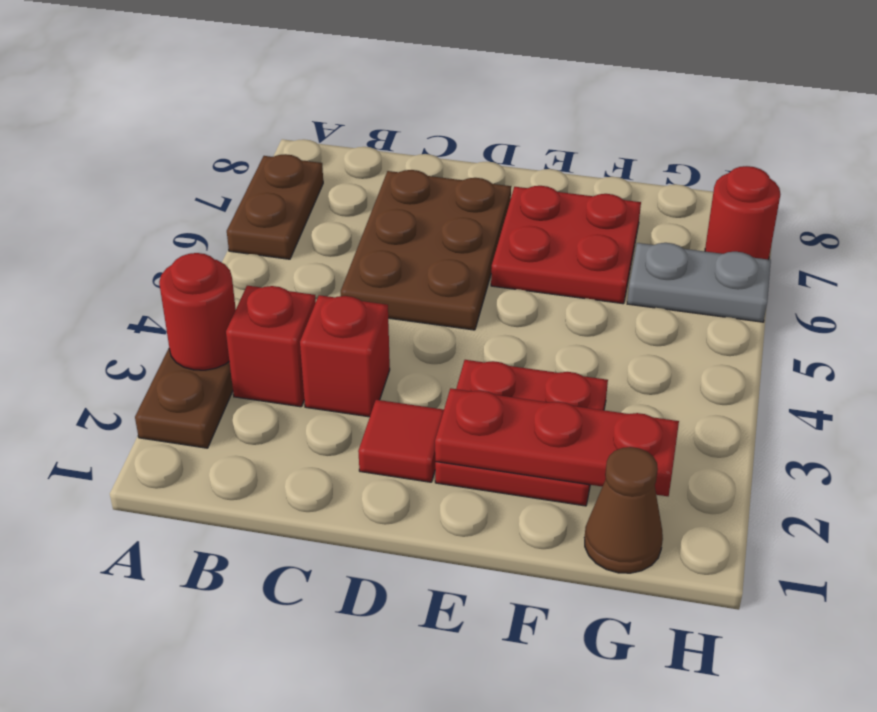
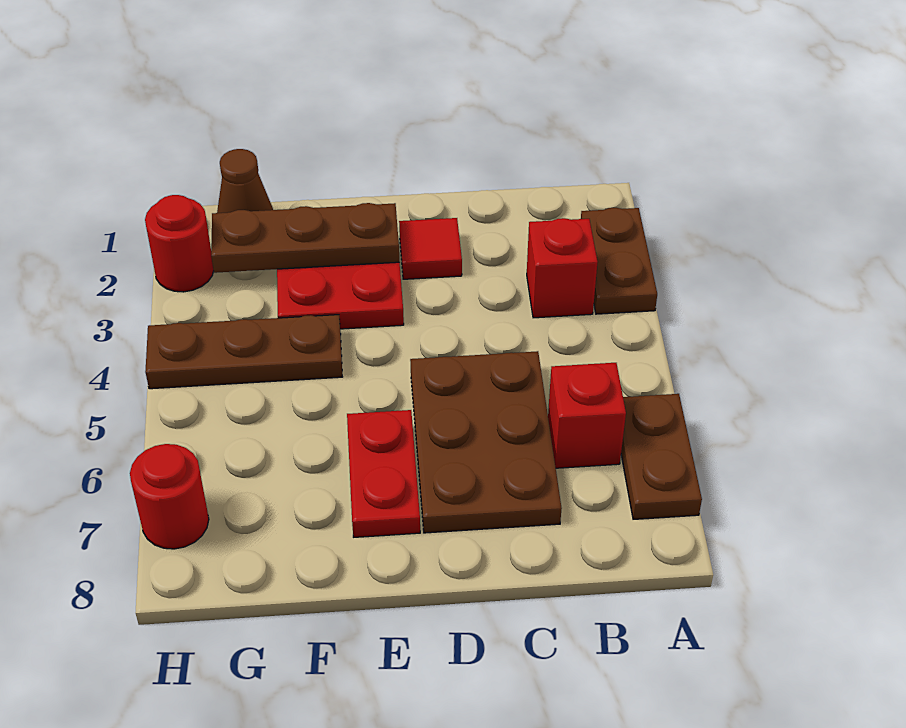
red 1x1 round brick [159,253,236,370] -> red 1x1 round brick moved to [145,195,214,292]
red 1x1 brick [300,295,390,417] -> red 1x1 brick moved to [548,363,626,468]
red 1x3 plate [435,388,679,496] -> brown 1x3 plate [211,203,399,273]
red 2x2 plate [491,186,641,304] -> red 1x2 plate [347,410,420,537]
none -> brown 1x3 plate [145,315,342,389]
grey 1x2 plate [627,243,771,322] -> none

